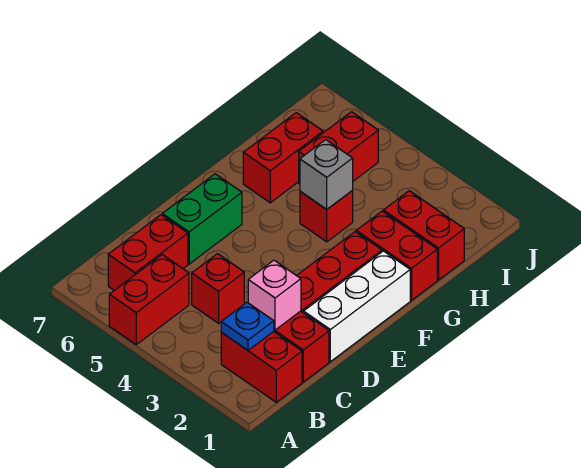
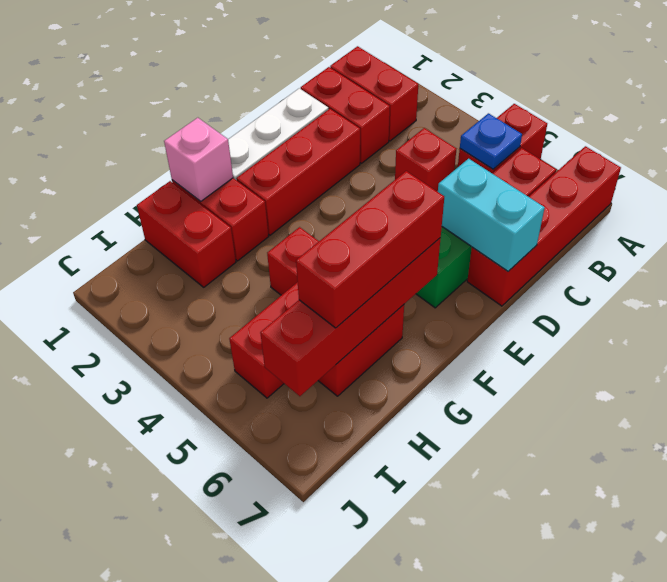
none -> red 1x4 brick [467,146,621,306]
blue 1x1 plate [221,302,274,350] -> blue 1x1 plate moved to [460,113,522,169]
pink 1x1 brick [248,260,301,330] -> pink 1x1 brick moved to [164,118,233,201]
none -> cyan 1x2 brick [438,159,545,271]
none -> red 1x4 brick [260,238,441,396]
none -> red 1x3 brick [296,171,444,328]
grey 1x1 brick [300,140,353,209] -> none

